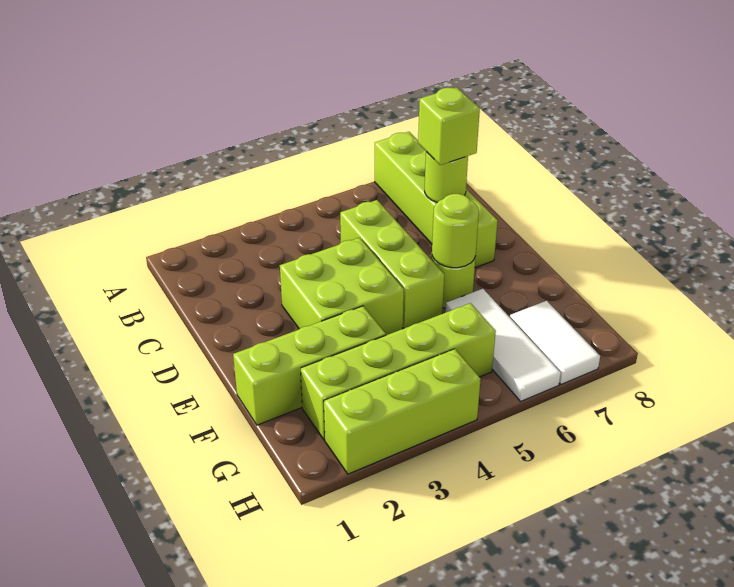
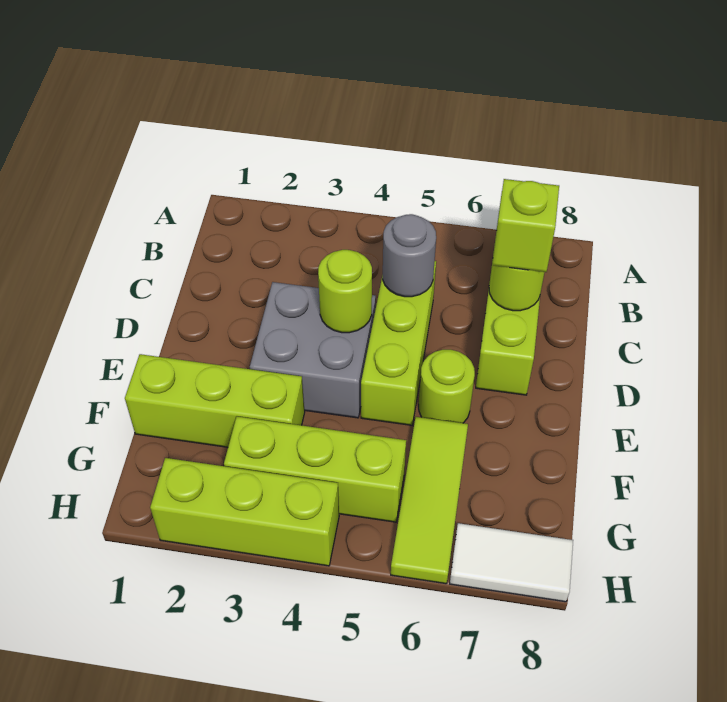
none -> grey 1x1 round brick [383,214,436,297]
lime 2x2 brick [280,238,404,335] -> grey 2x2 brick [250,282,376,418]
lime 1x1 round brick [432,194,479,268] -> lime 1x1 round brick moved to [318,250,372,333]
white 1x3 tile [445,289,561,401] -> lime 1x3 tile [391,417,468,584]
lime 1x4 brick [301,303,496,440] -> lime 1x3 brick [224,416,406,522]
white 1x2 tile [510,301,600,384] -> white 1x2 tile turned to [450,523,573,602]

